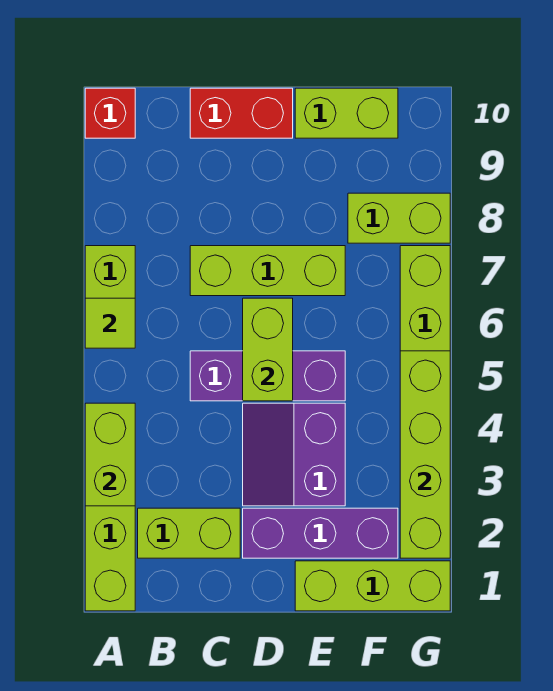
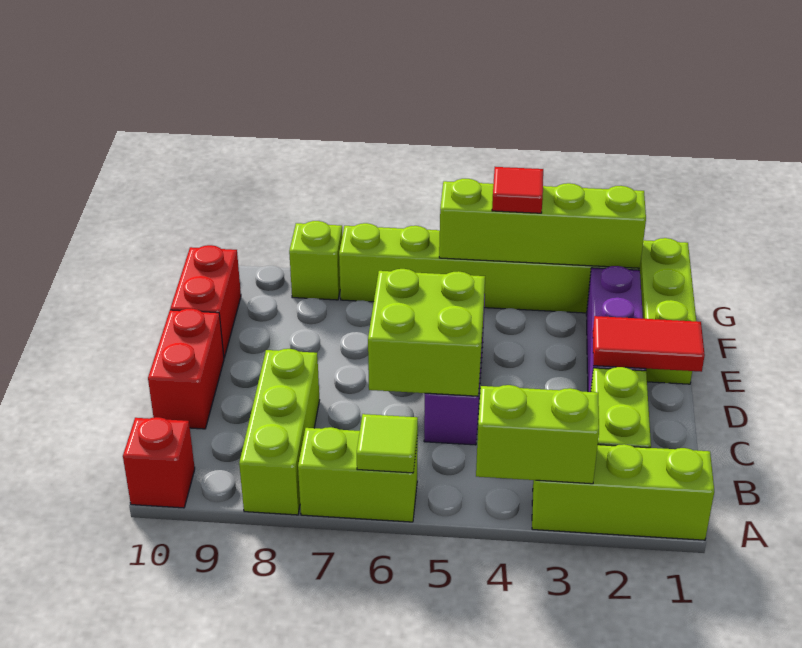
lime 1x3 brick [190,246,345,296] -> lime 1x3 brick moved to [239,349,320,515]
none -> red 1x2 tile [593,316,705,372]
purple 2x2 slope [243,403,345,506] -> none
lime 1x2 brick [243,298,293,401] -> lime 2x2 brick [368,269,485,396]
lime 1x2 brick [295,88,398,138] -> red 1x2 brick [170,245,241,358]
lime 1x2 brick [348,193,450,243] -> lime 1x1 brick [289,221,342,300]
none -> red 1x1 tile [492,167,543,213]

